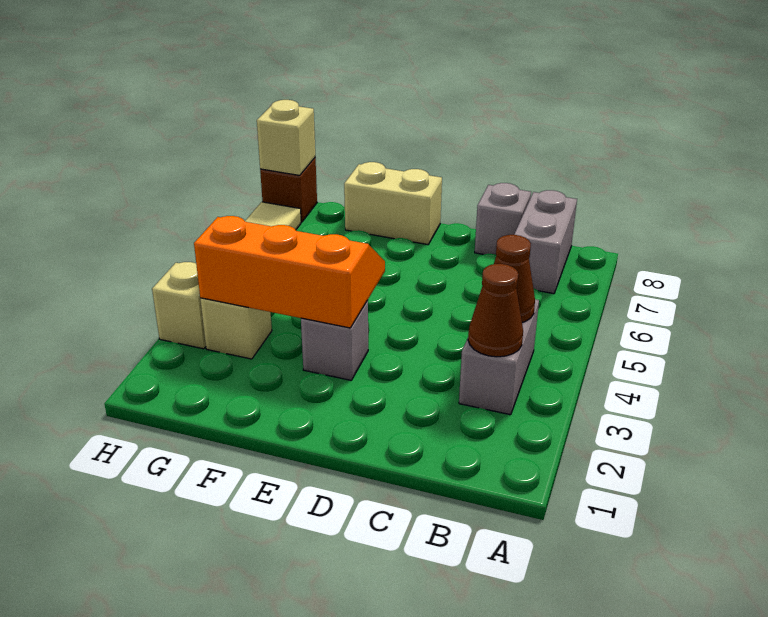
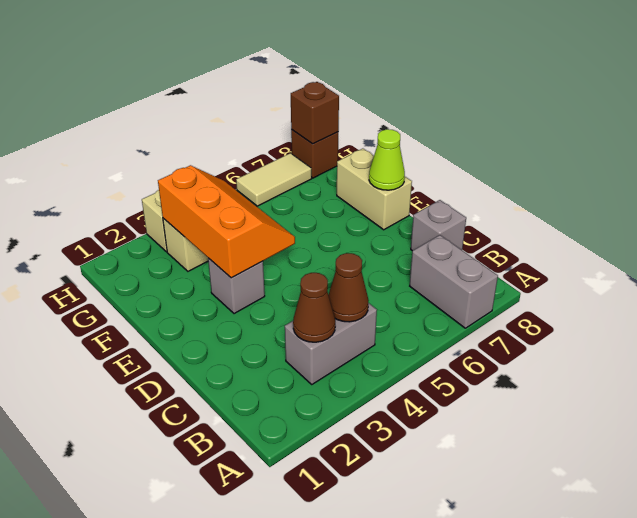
grey 1x2 brick [514,190,577,294] -> grey 1x2 brick turned to [410,235,498,328]
none -> lime 1x1 cone [369,129,405,190]
tan 1x1 brick [257,100,315,175] -> brown 1x1 brick [291,82,339,144]

